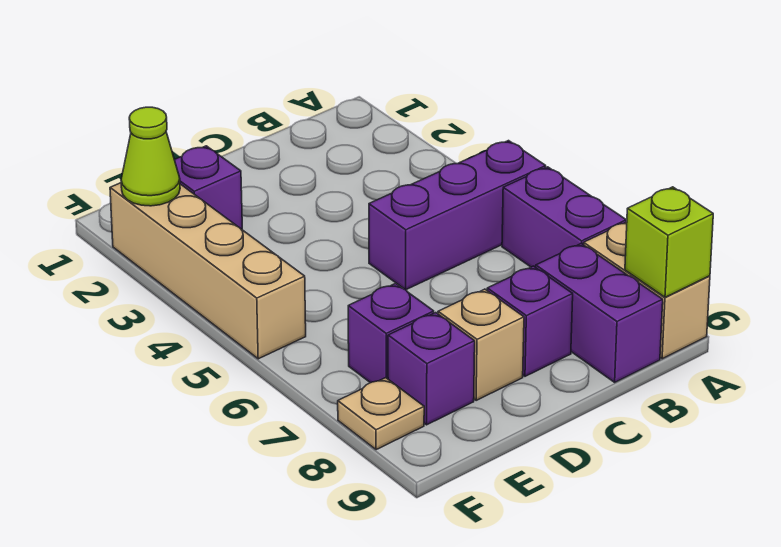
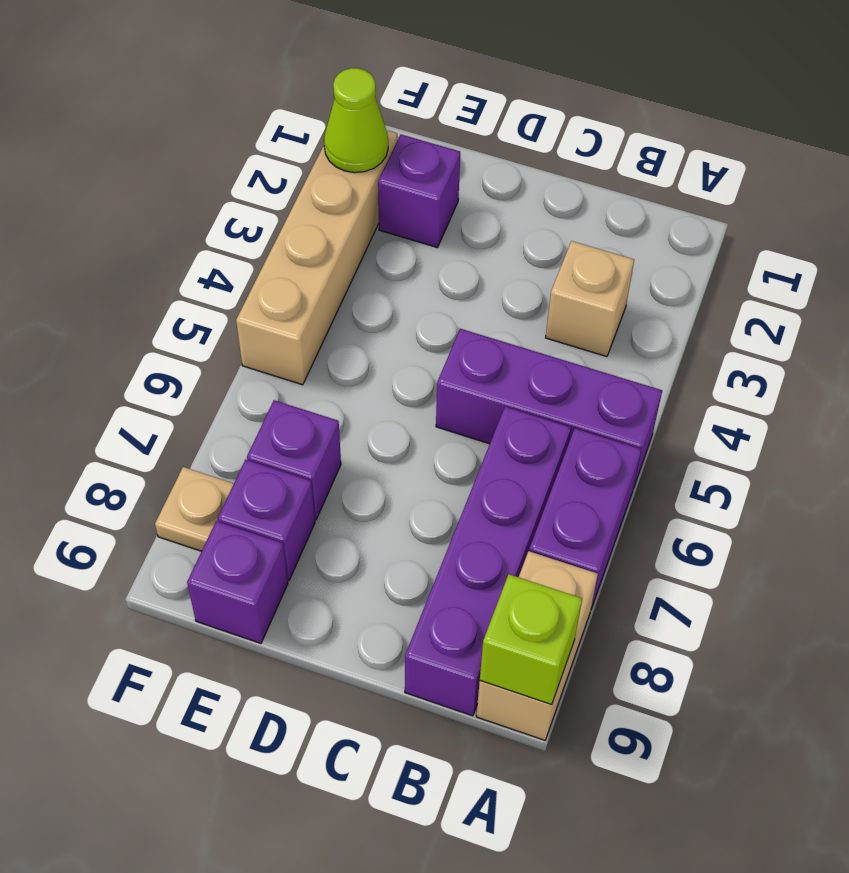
purple 1x2 brick [536,243,663,382] -> purple 1x4 brick [405,407,571,716]
purple 1x1 brick [487,266,573,376] -> purple 1x1 brick moved to [187,521,288,643]
tan 1x1 brick [438,289,524,401] -> tan 1x1 brick moved to [546,241,634,357]

